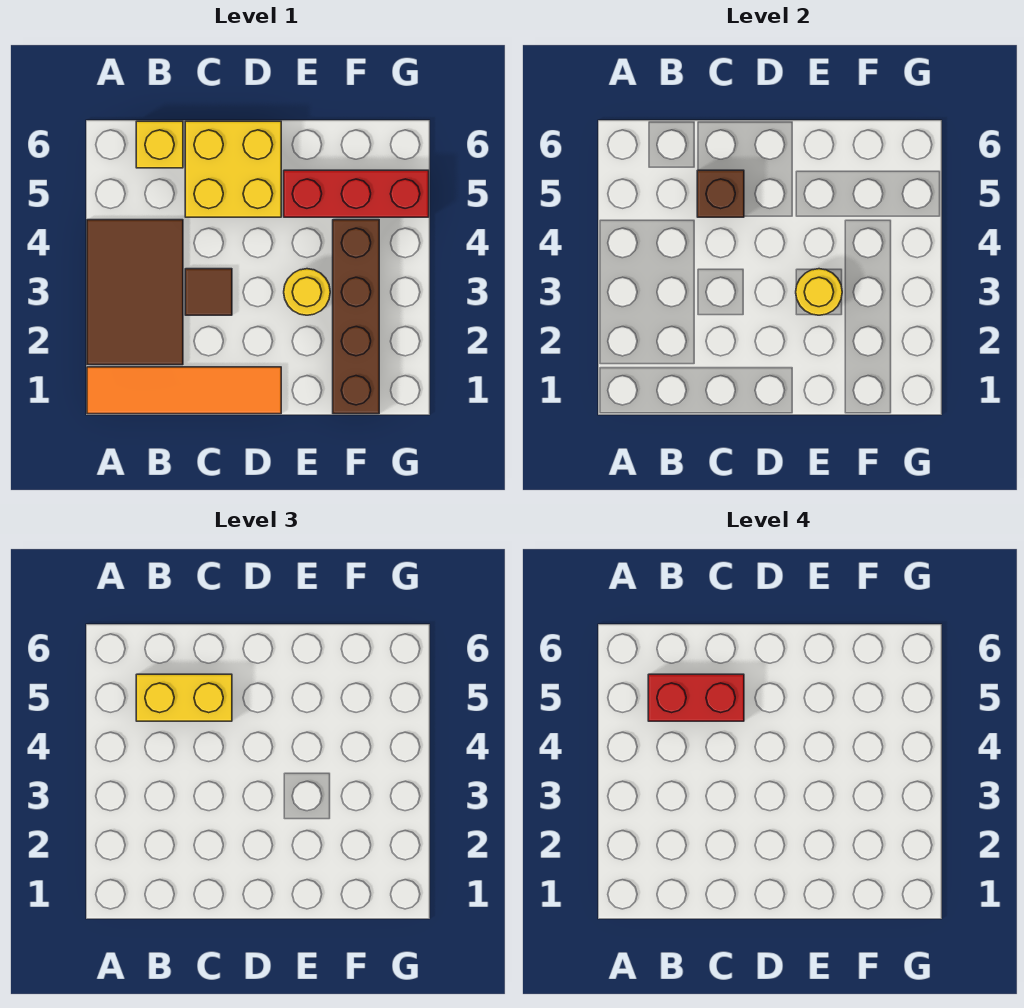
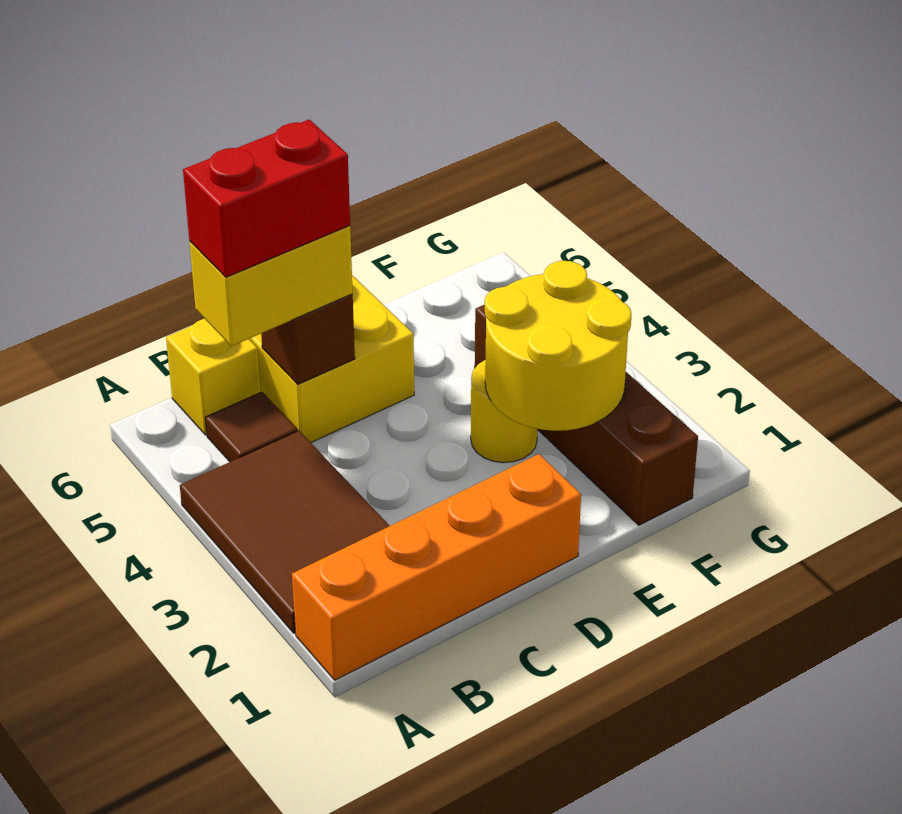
orange 1x4 tile [87,367,281,414] -> orange 1x4 brick [292,454,581,680]
brown 1x1 tile [185,269,232,315] -> brown 1x1 tile moved to [205,392,297,462]
yellow 1x1 round brick [796,269,842,315] -> yellow 2x2 round brick [485,261,631,431]
red 1x3 brick [284,170,429,217] -> none

